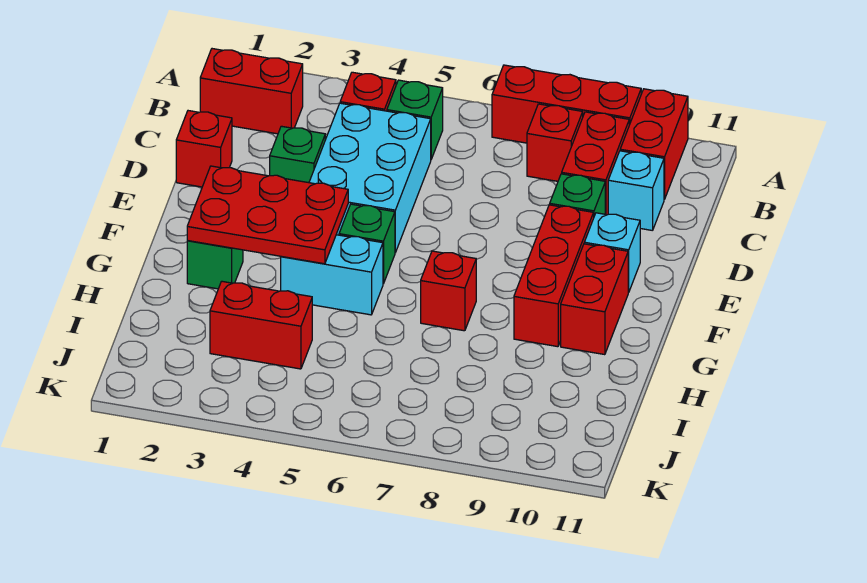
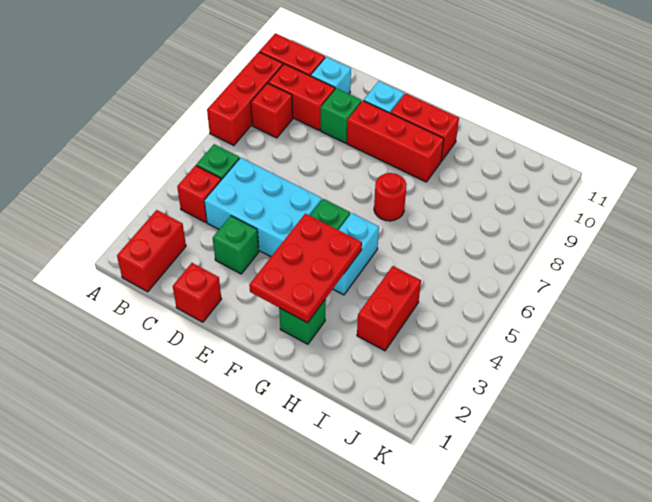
red 1x1 brick [421,251,476,331] -> red 1x1 round brick [374,173,407,221]

